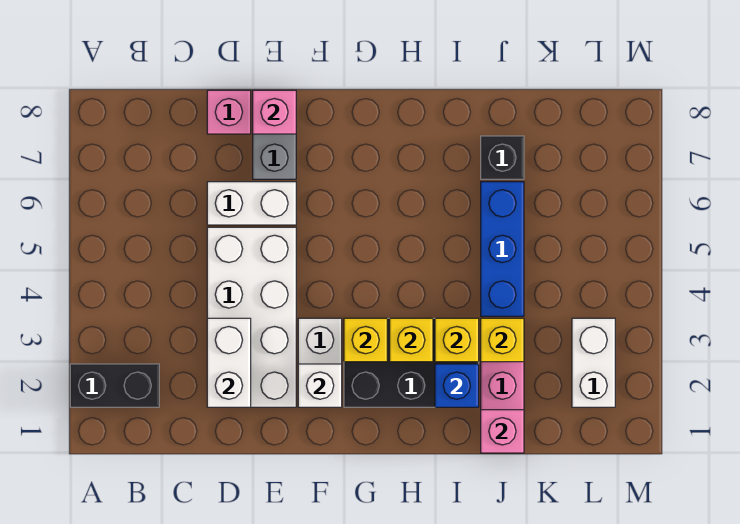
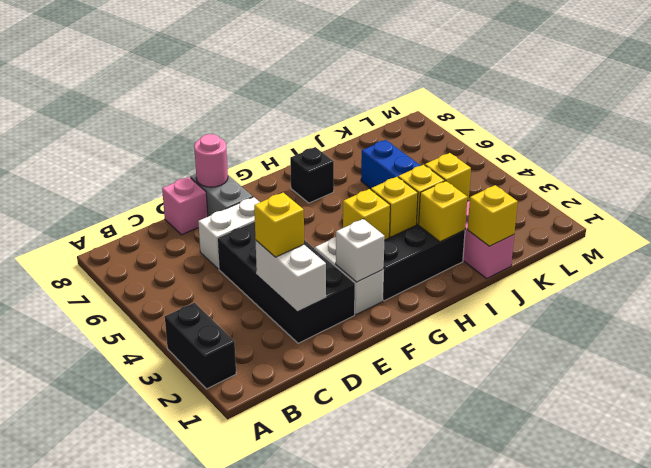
black 1x2 brick [70,364,159,407] -> black 1x2 brick turned to [165,303,236,389]
white 2x4 brick [207,227,296,407] -> black 2x4 brick [217,221,355,343]
none -> yellow 1x1 brick [254,193,304,257]
pink 1x1 brick [253,90,296,134] -> pink 1x1 round brick [194,134,228,187]
blue 1x1 brick [435,364,479,407] -> yellow 1x1 brick [419,181,468,242]
pink 1x1 brick [481,410,524,453] -> yellow 1x1 brick [468,185,518,246]
black 1x1 brick [481,136,524,179] -> black 1x1 brick moved to [290,147,334,203]
white 1x2 brick [572,318,615,407] -> none

